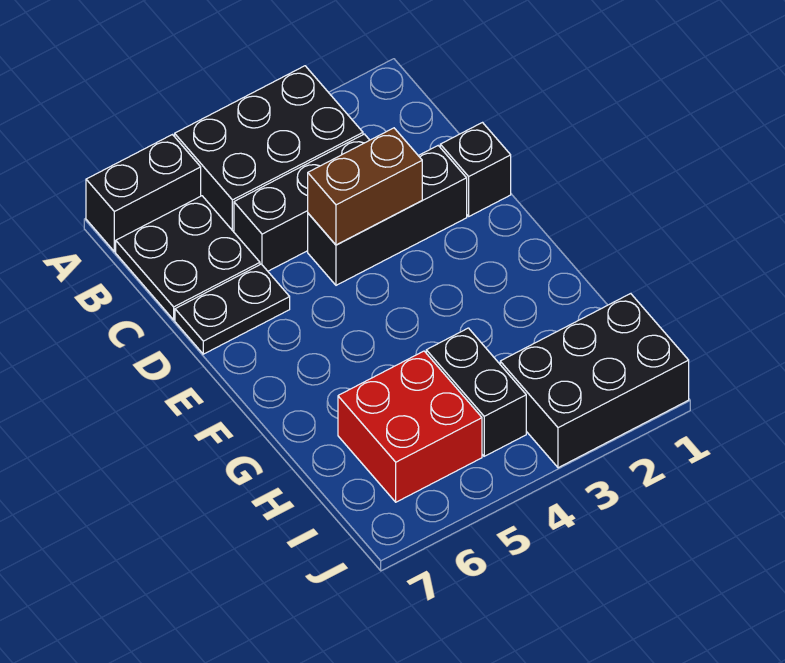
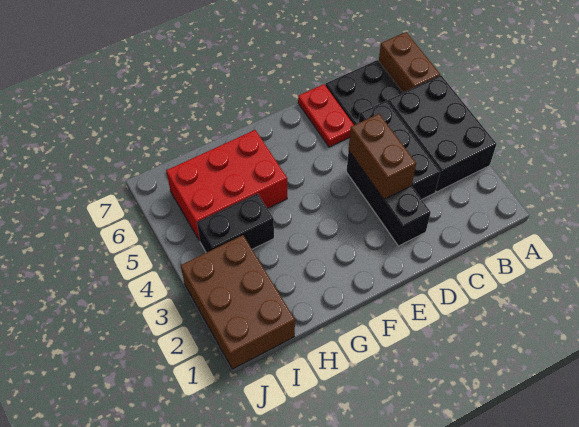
black 1x2 brick [86,135,201,252] -> brown 1x2 brick [379,32,440,93]
black 1x1 brick [440,123,511,216] -> none
black 1x2 plate [175,264,290,354] -> red 1x2 plate [298,84,354,147]
red 2x2 brick [338,351,482,502] -> red 2x3 brick [166,130,287,241]
black 2x3 brick [500,294,689,468] -> brown 2x3 brick [181,235,295,369]

